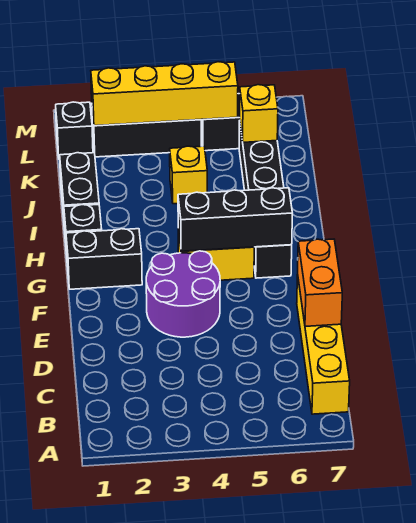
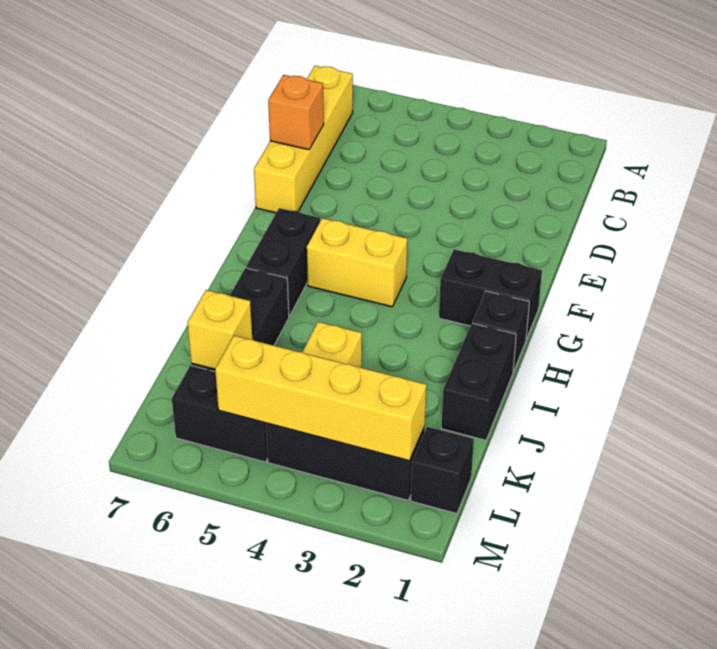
orange 1x2 brick [298,239,342,326] -> orange 1x1 brick [268,75,324,150]
purple 2x2 round brick [146,251,220,337] -> none
black 1x3 brick [178,188,292,251] -> none

